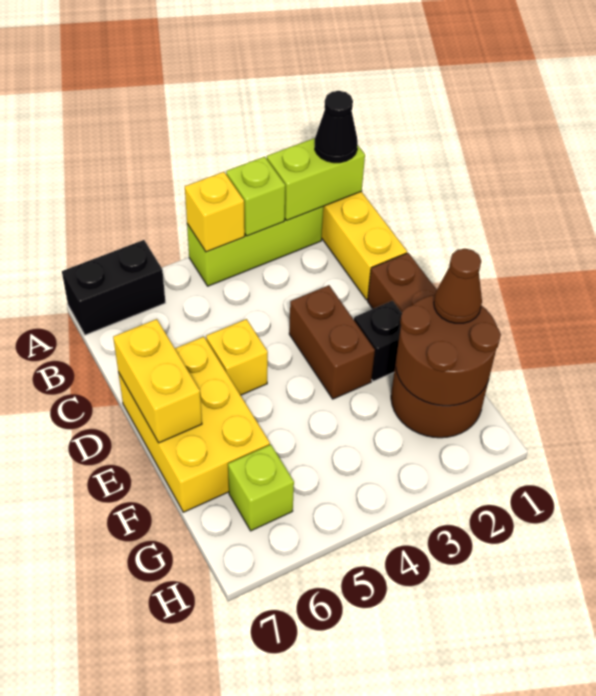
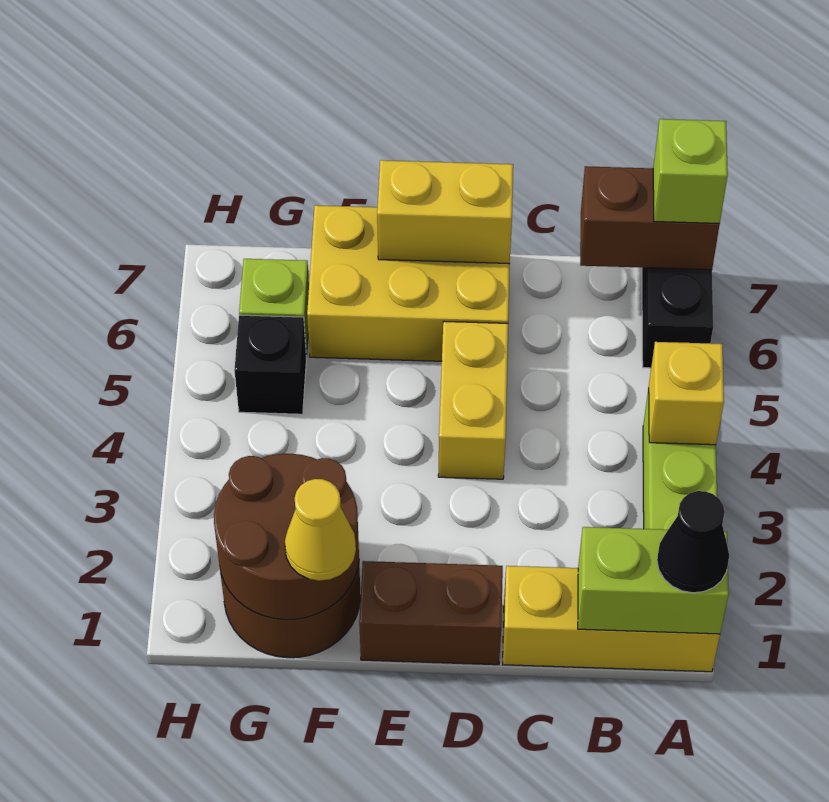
lime 1x2 brick [267,138,365,220] -> lime 1x2 brick turned to [578,527,729,634]
lime 1x1 brick [226,157,285,236] -> lime 1x1 brick moved to [653,119,728,223]
brown 1x2 brick [289,285,375,399] -> brown 1x2 brick moved to [580,166,720,270]
yellow 1x1 brick [206,319,268,395] -> yellow 1x2 brick [438,321,508,479]
black 1x1 brick [354,301,402,381] -> black 1x1 brick moved to [234,315,306,414]
brown 1x1 cone [434,249,482,323] -> yellow 1x1 cone [285,479,356,581]

